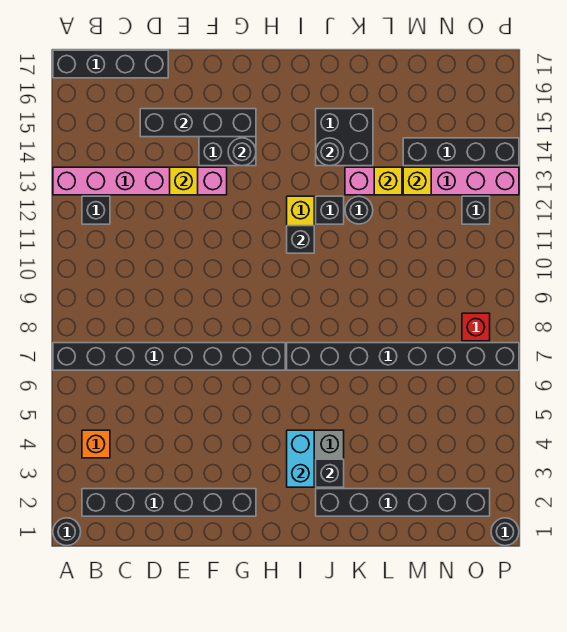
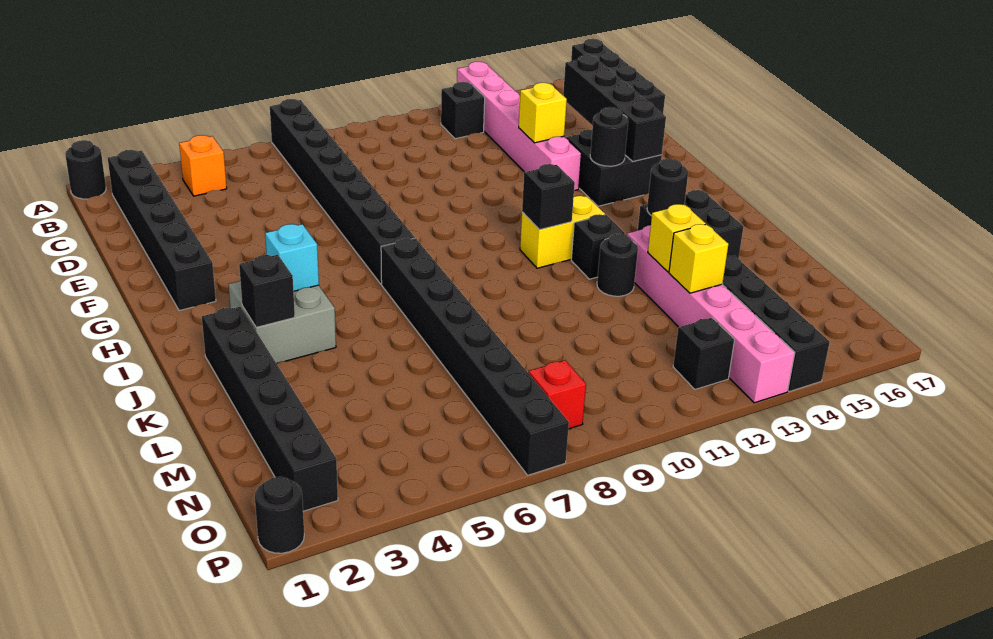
cyan 1x2 brick [287,430,314,487] -> cyan 1x1 brick [265,224,319,291]

